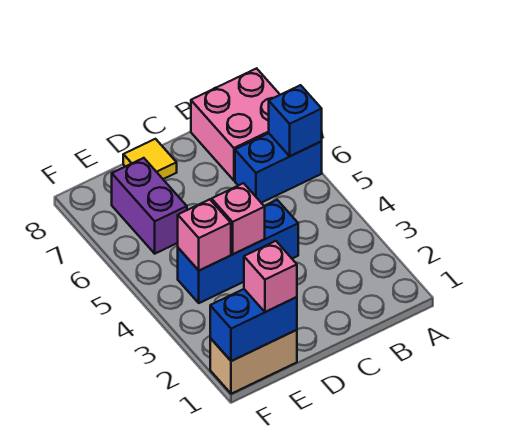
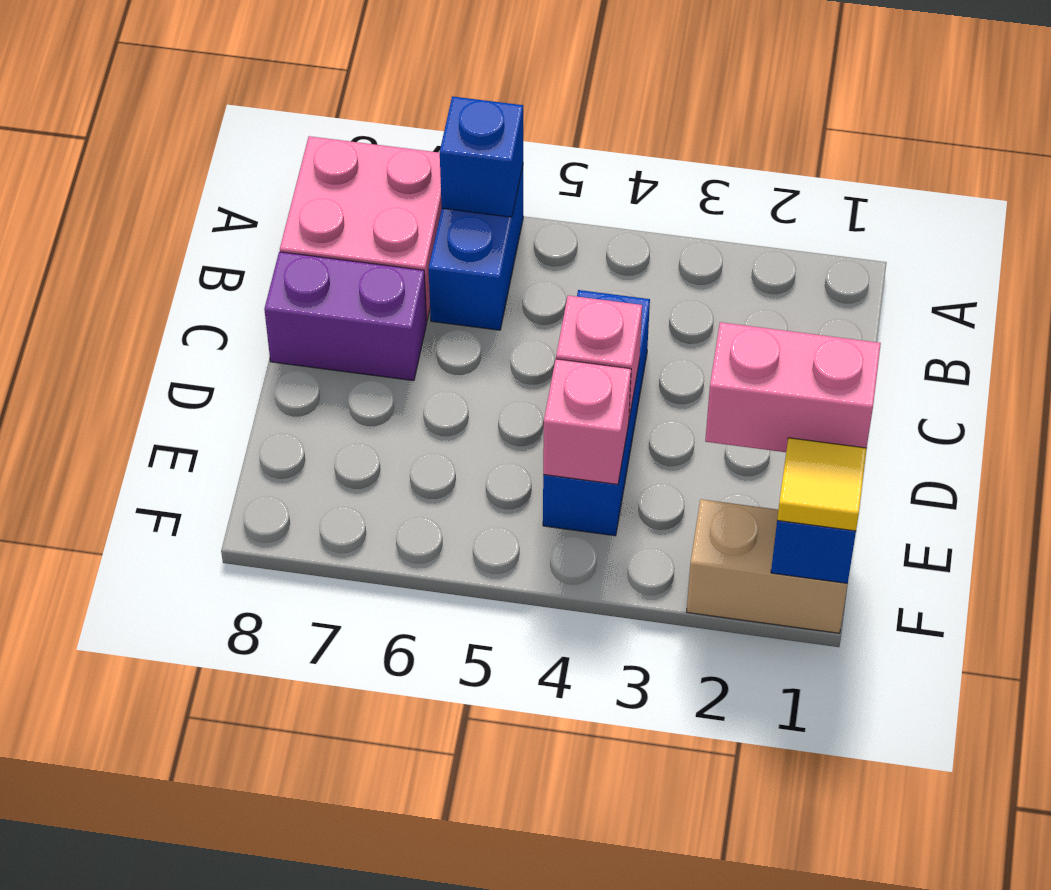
yellow 1x1 tile [123,139,177,179] -> yellow 1x1 tile moved to [777,438,867,531]
tan 1x2 brick [210,330,297,394] -> tan 1x2 brick turned to [687,499,848,633]
pink 1x1 brick [244,241,297,312] -> pink 1x2 brick [705,322,881,452]
purple 1x2 brick [112,158,187,254] -> purple 1x2 brick moved to [264,252,427,381]

